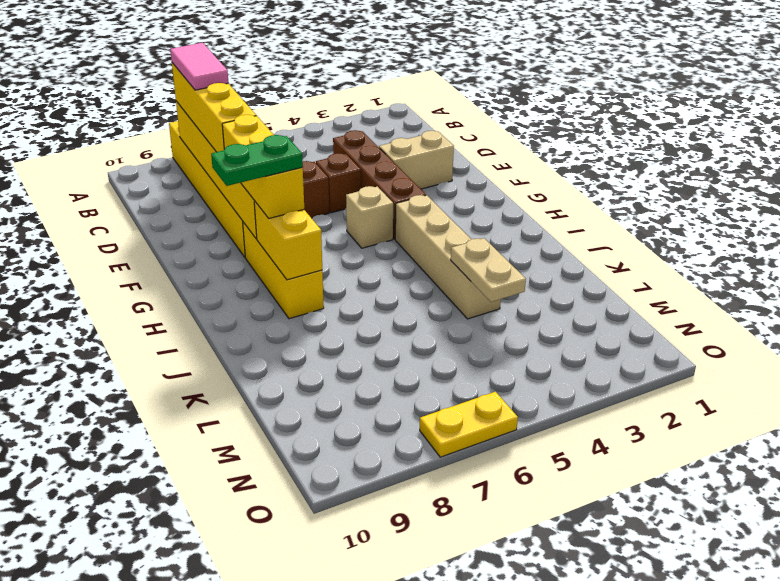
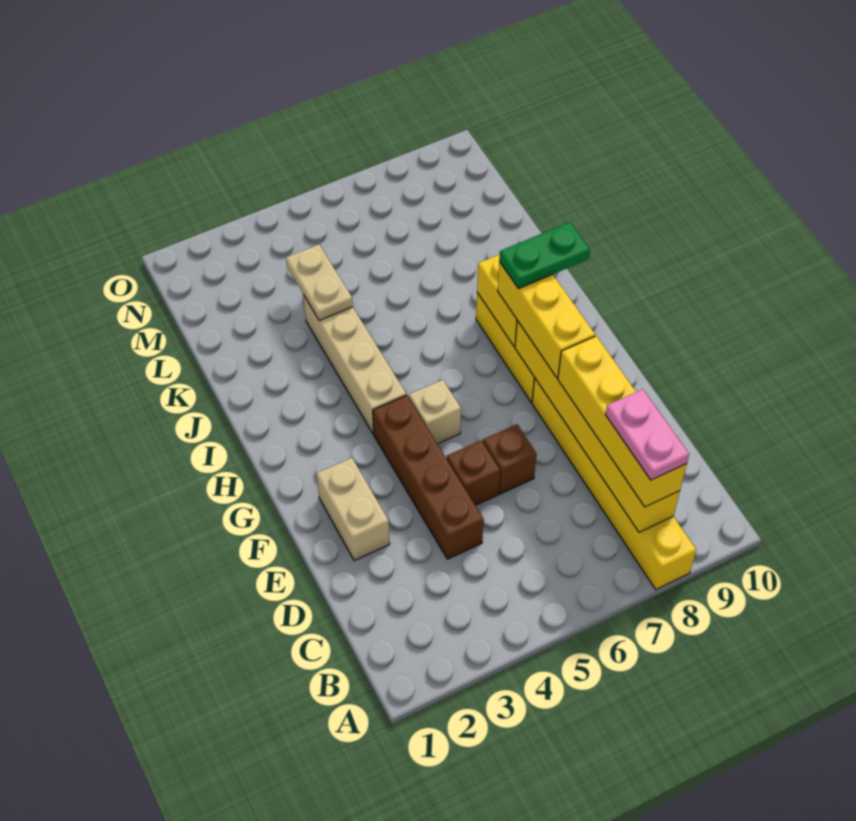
pink 1x2 tile [170,43,228,90] -> pink 1x2 plate [605,389,689,480]
tan 1x2 brick [379,131,454,189] -> tan 1x2 brick turned to [317,458,390,561]
yellow 1x2 plate [420,392,518,457] -> none

